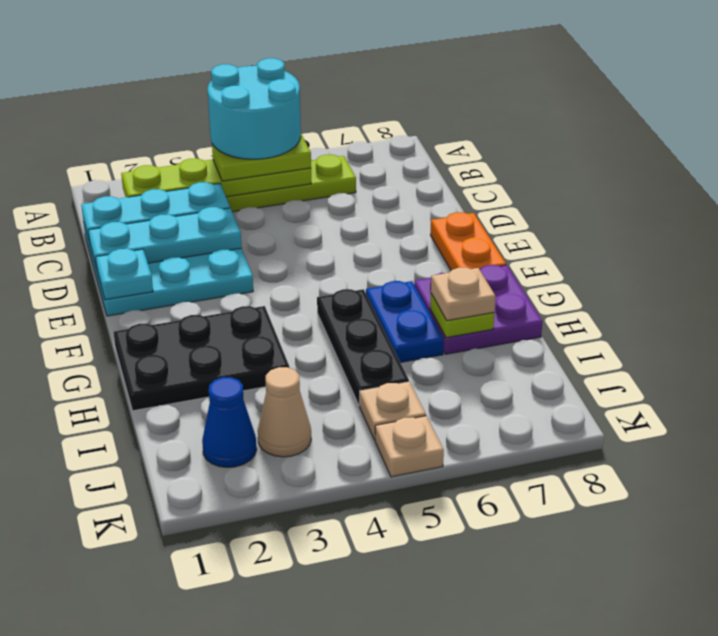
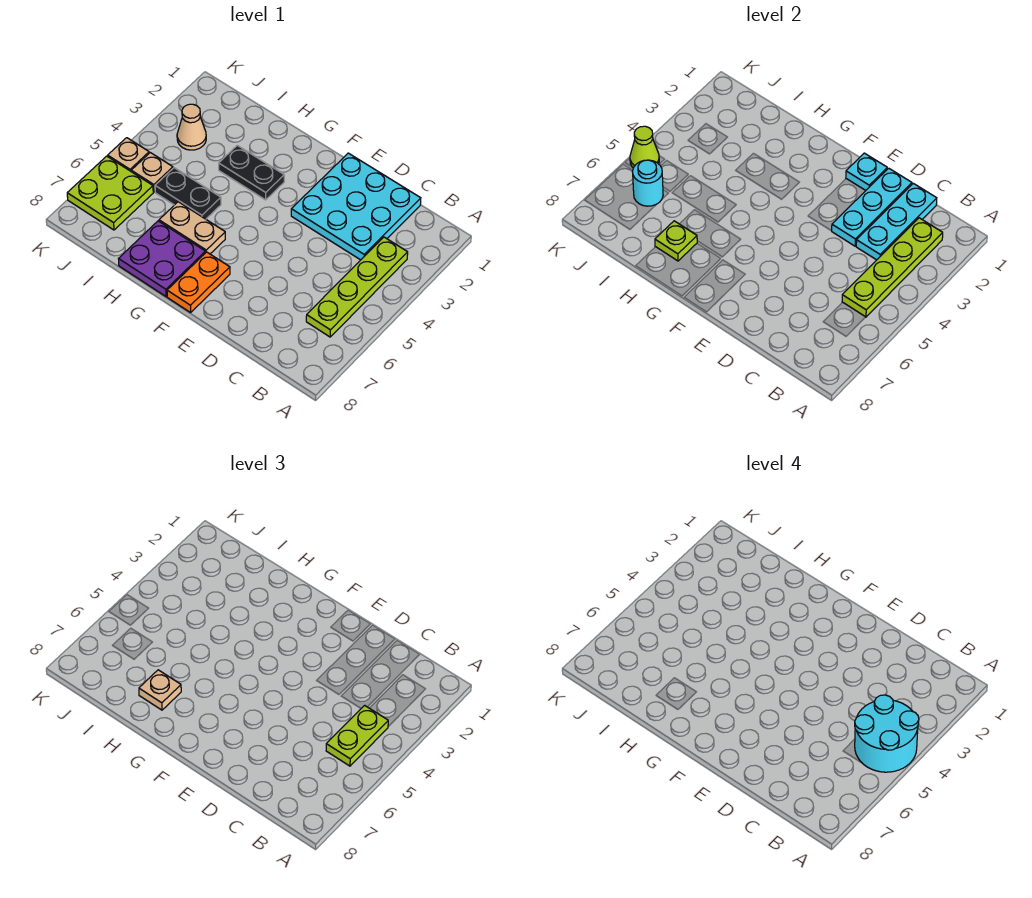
orange 1x2 plate [431,212,506,270] -> orange 1x2 plate turned to [167,252,230,312]
black 2x3 plate [114,306,289,411] -> black 1x2 plate [219,145,284,200]
black 1x3 plate [317,289,409,405] -> black 1x2 plate [155,168,221,219]
blue 1x2 plate [366,281,443,363] -> tan 1x2 plate [159,202,225,254]
blue 1x1 cone [202,377,257,467] -> none
none -> lime 2x2 plate [67,156,153,230]
none -> cyan 1x1 round brick [633,160,663,206]
none -> lime 1x1 cone [630,126,659,168]

